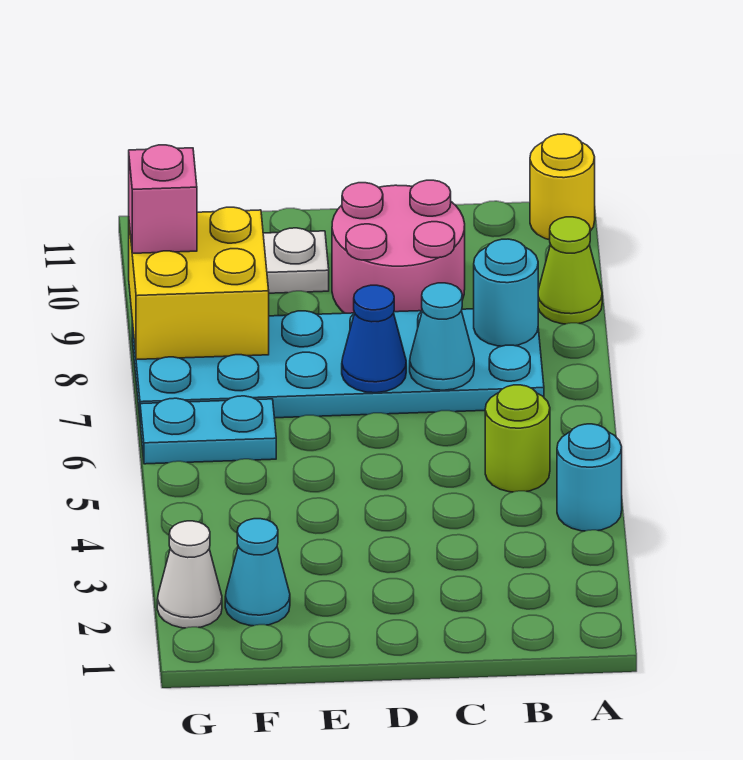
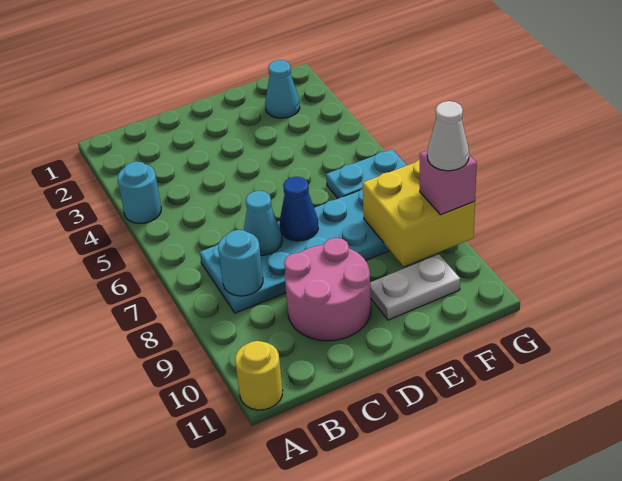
lime 1x1 cone [538,217,602,324] -> none
lime 1x1 round brick [485,385,550,492] -> none
white 1x1 cone [157,521,222,628] -> white 1x1 cone moved to [427,101,469,171]

